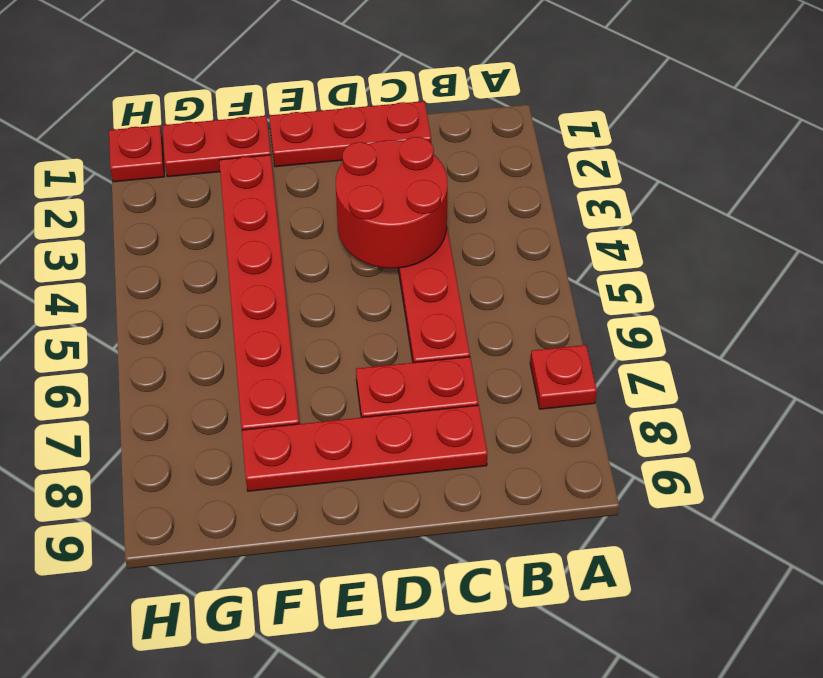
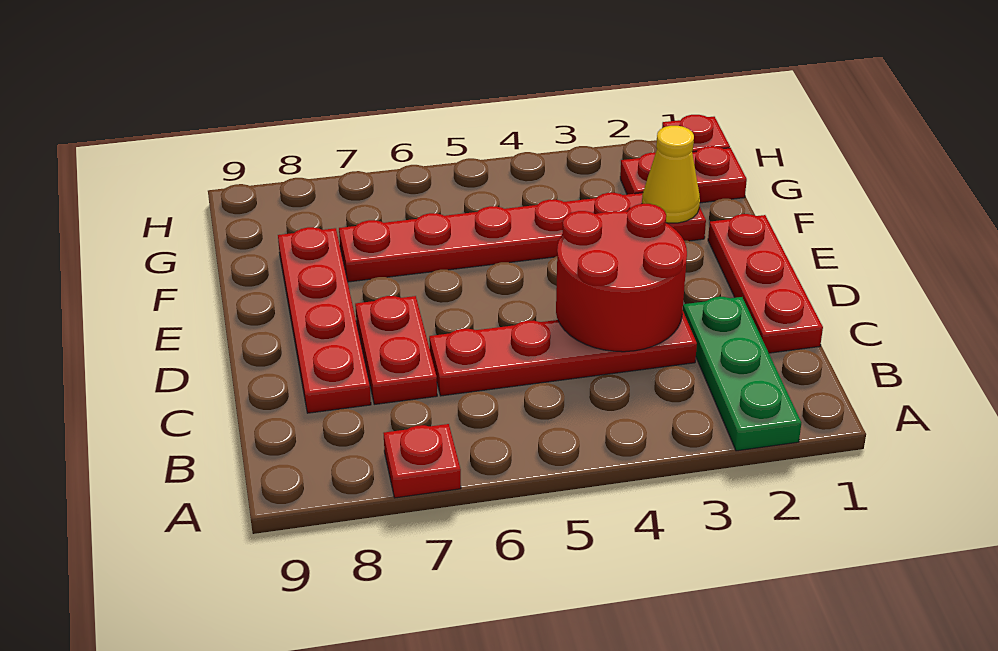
none -> green 1x3 plate [683,297,801,451]
red 1x2 plate [163,116,271,177] -> red 1x2 plate turned to [620,146,747,203]
none -> yellow 1x1 cone [642,126,700,223]

